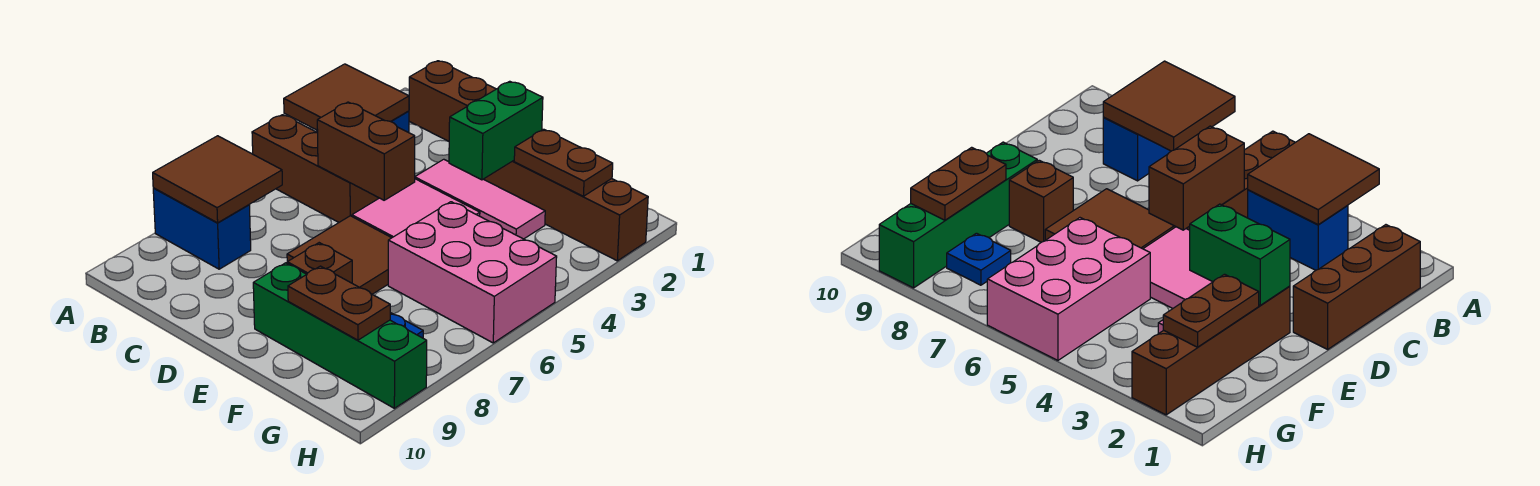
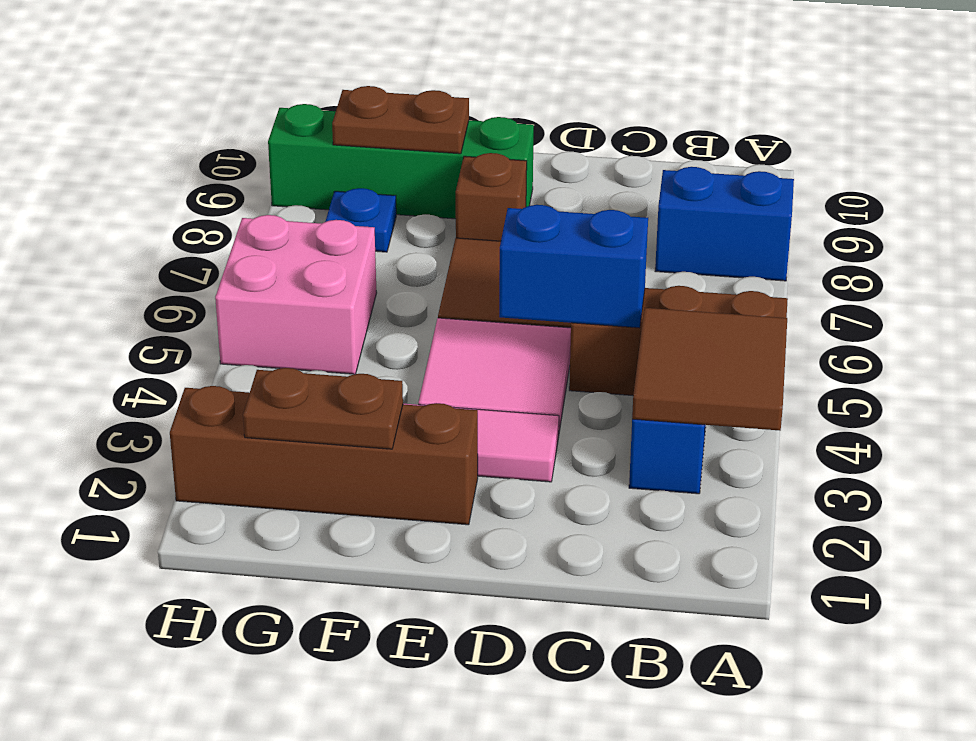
brown 2x2 tile [153,136,282,223] -> none
brown 1x3 brick [409,61,496,141] -> none
brown 1x2 brick [317,102,415,200] -> blue 1x2 brick [499,205,648,328]
green 1x2 brick [449,81,543,180] -> none
pink 2x3 brick [388,202,557,343] -> pink 2x2 brick [215,215,377,374]

